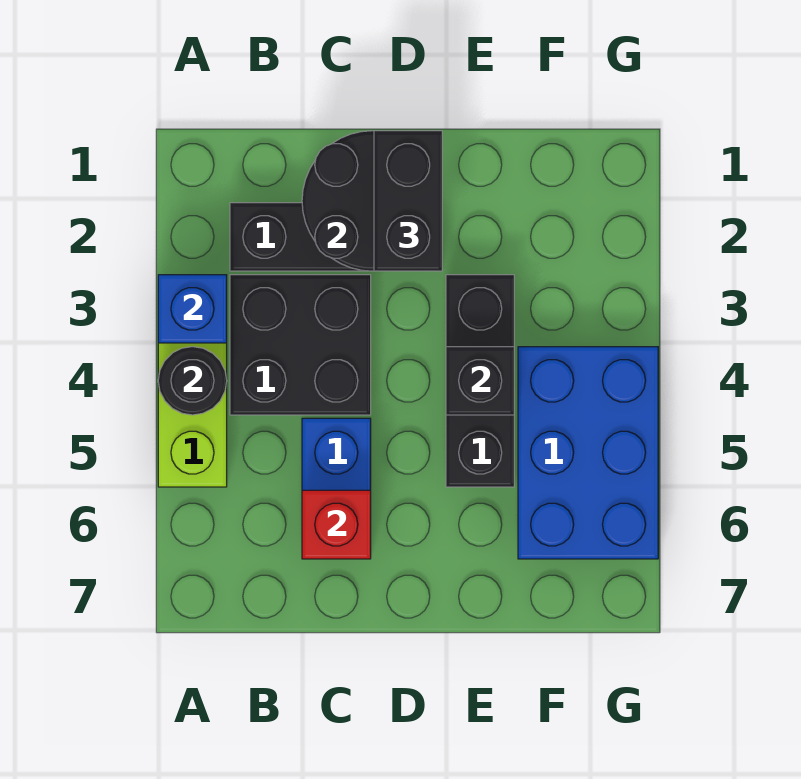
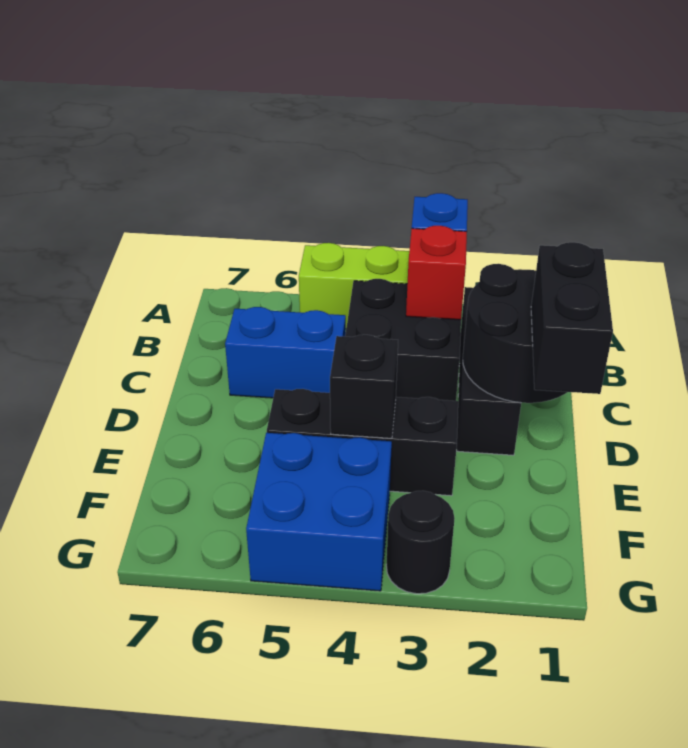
black 1x1 round brick [158,347,227,415] -> black 1x1 round brick moved to [386,491,455,594]
red 1x1 brick [302,490,371,559] -> red 1x1 brick moved to [406,226,467,320]
black 1x2 brick [374,131,442,271] -> black 1x2 brick turned to [531,242,613,394]
blue 2x3 brick [518,347,658,559] -> blue 2x2 brick [246,433,392,591]

